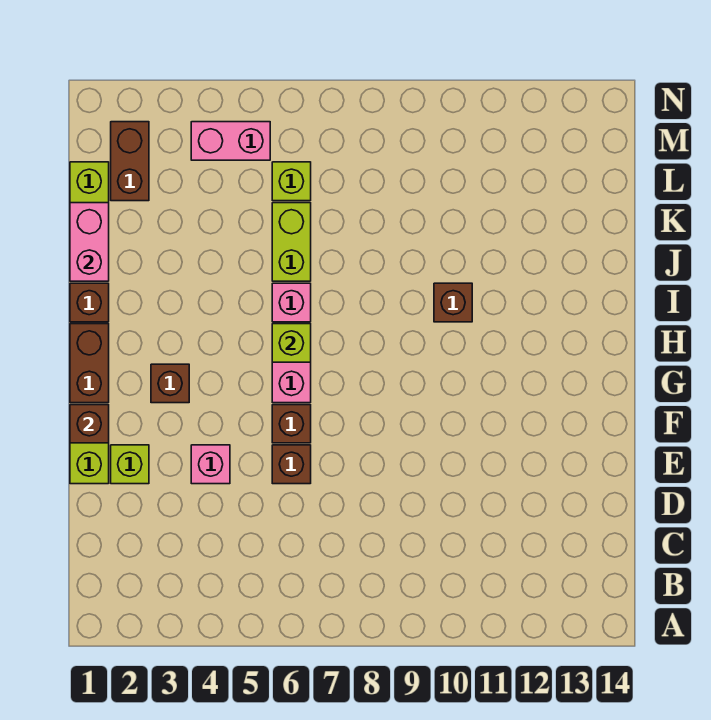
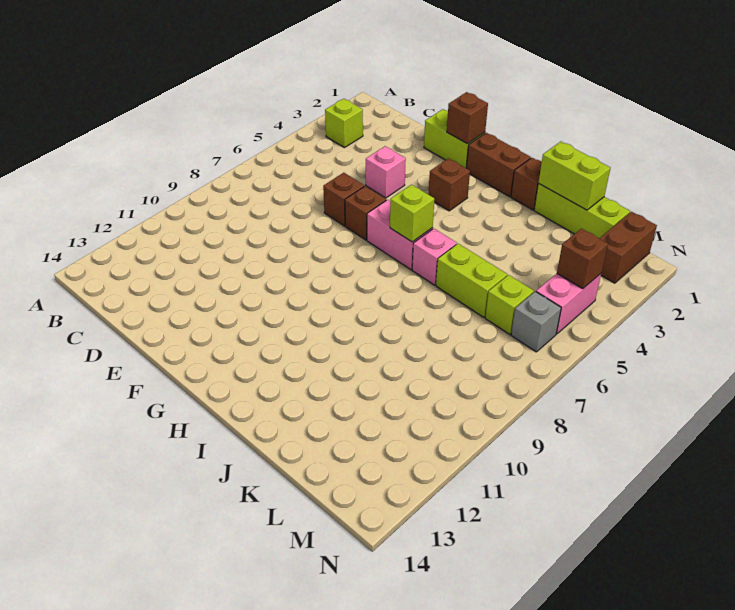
lime 1x1 brick [111,445,149,484] -> lime 1x1 brick moved to [325,99,363,148]
brown 1x1 brick [434,283,472,322] -> brown 1x1 brick moved to [557,229,608,289]
pink 1x2 brick [70,203,109,281] -> lime 1x2 brick [539,141,610,210]
brown 1x2 brick [111,122,149,201] -> brown 1x2 brick turned to [599,212,657,283]
none -> grey 1x1 brick [511,291,561,352]

